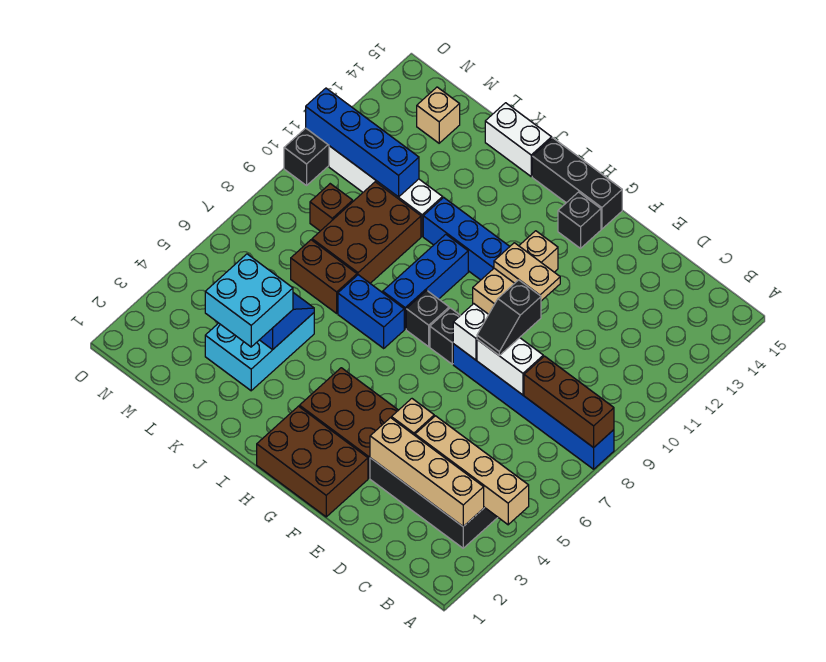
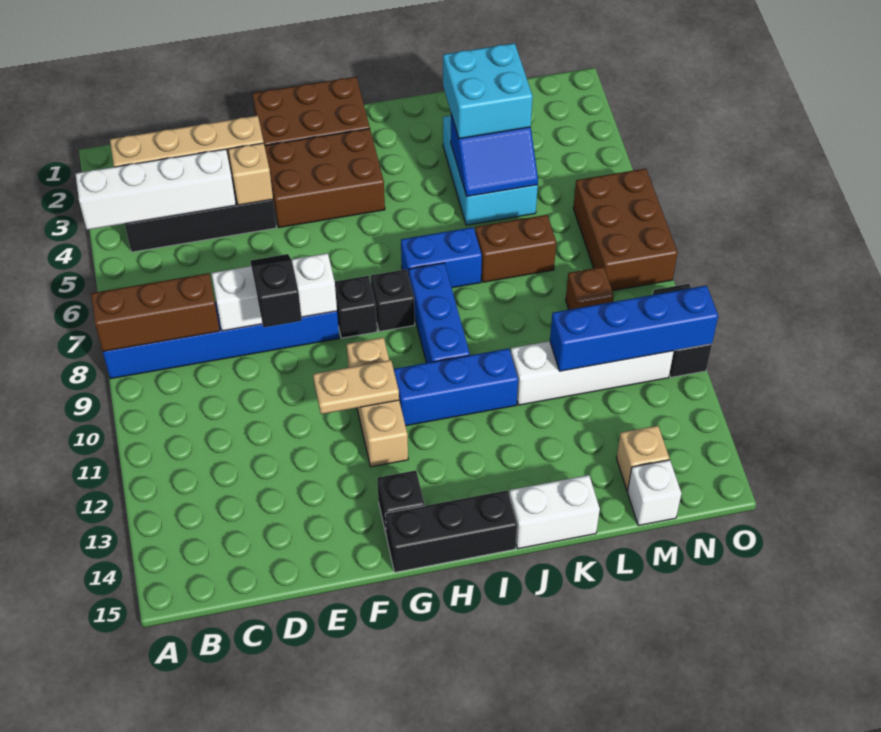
tan 1x4 brick [415,416,529,525] -> white 1x4 brick [75,149,236,230]
brown 2x3 brick [312,182,421,283] -> brown 2x3 brick moved to [573,169,678,291]
none -> white 1x1 brick [627,460,681,526]

